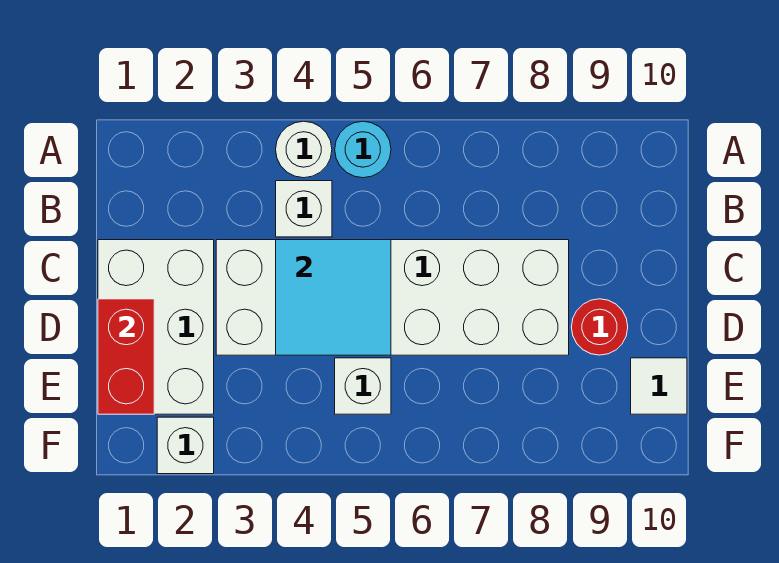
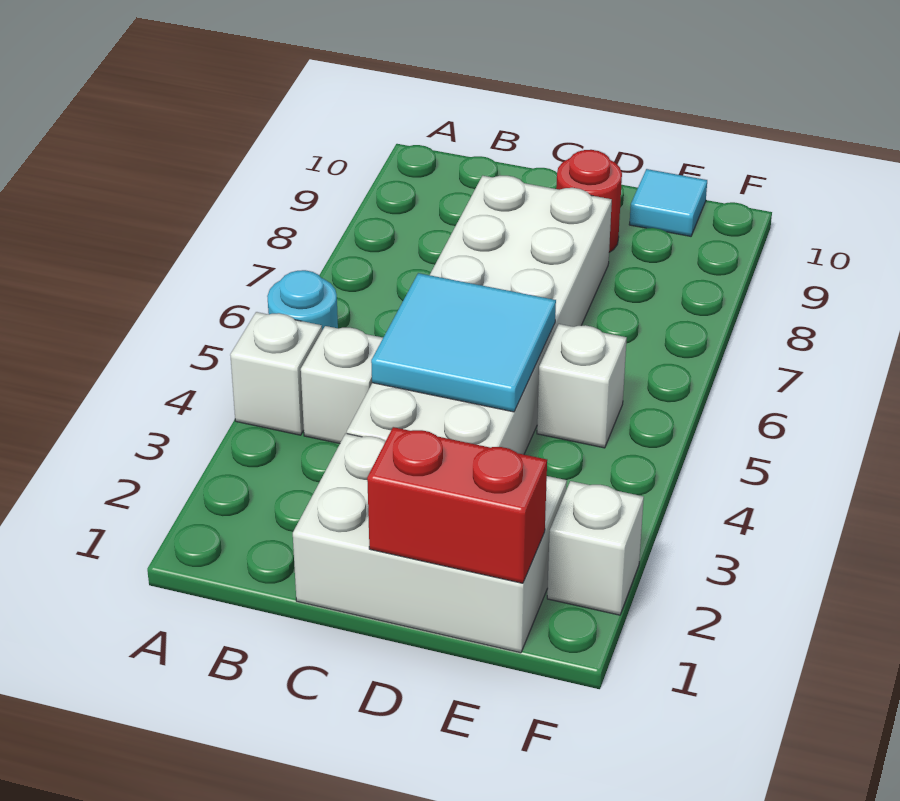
white 1x1 round brick [276,121,332,178] -> white 1x1 brick [230,312,322,435]
white 1x1 tile [631,358,687,414] -> cyan 1x1 tile [629,169,707,236]

